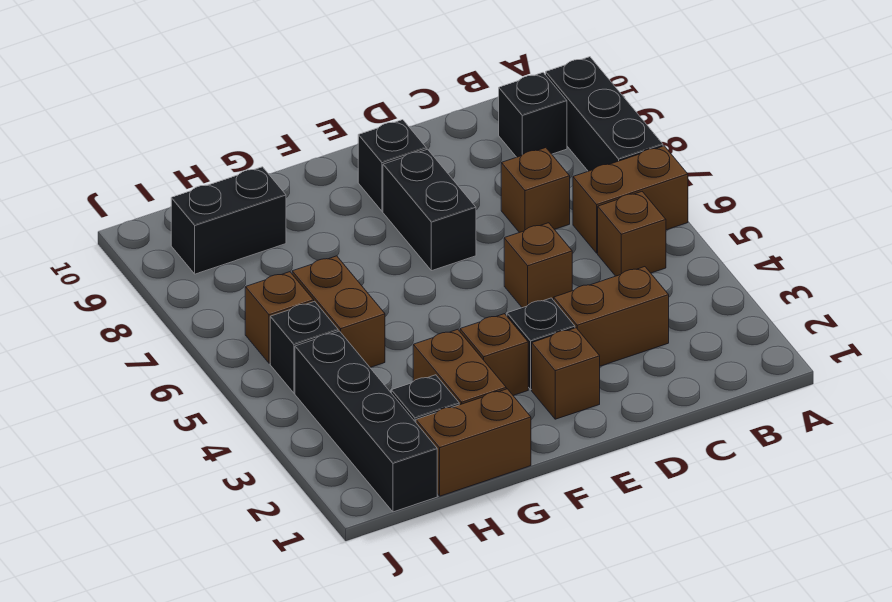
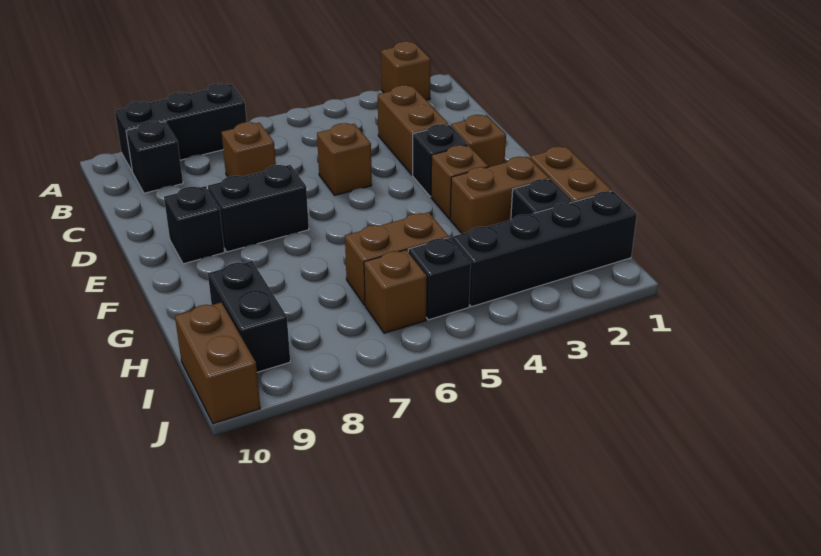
brown 1x2 brick [573,146,688,253] -> brown 1x2 brick moved to [175,302,260,424]
brown 1x1 brick [598,192,666,276] -> brown 1x1 brick moved to [381,41,431,100]

